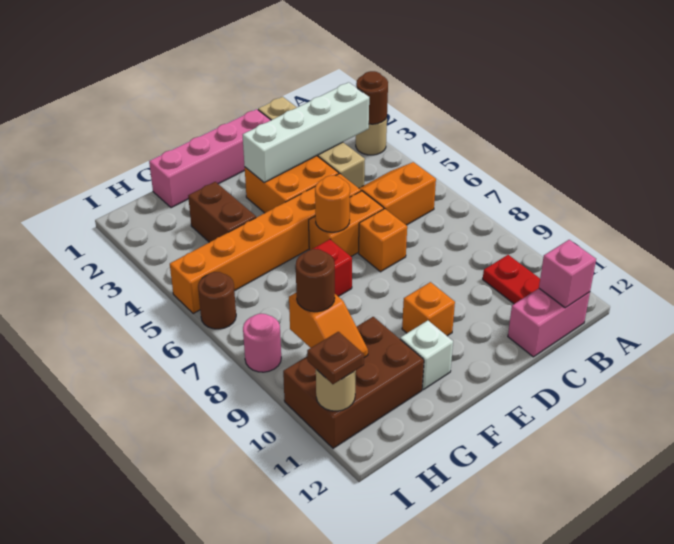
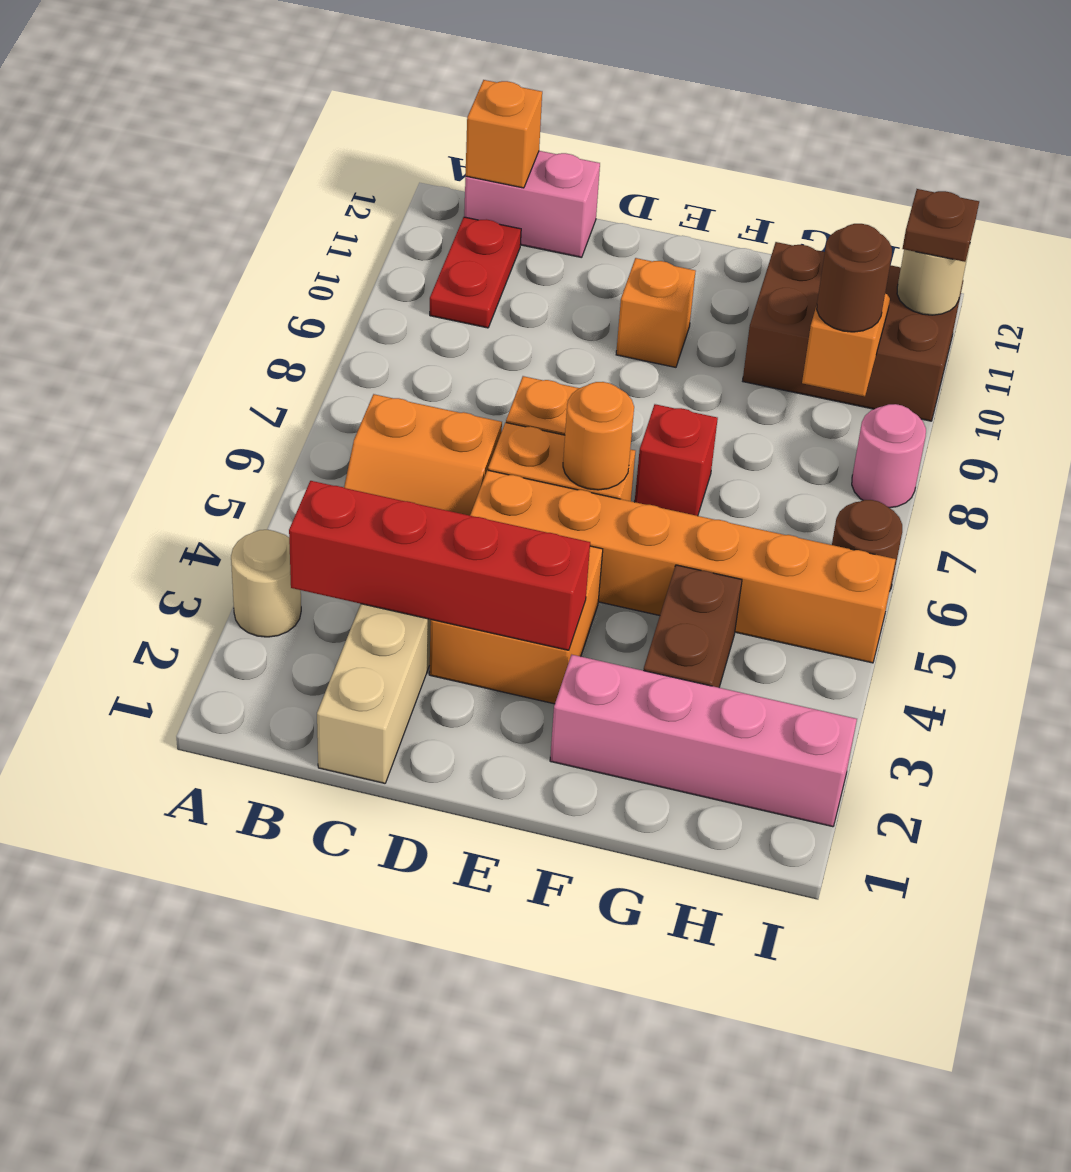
brown 1x1 round brick [356,71,388,124] -> none
white 1x4 brick [243,82,369,182] -> red 1x4 brick [289,481,590,650]
pink 1x1 brick [539,240,596,308] -> orange 1x1 brick [466,80,542,188]
pink 1x4 brick [149,109,271,208] -> pink 1x4 brick moved to [550,655,857,827]
white 1x1 brick [400,321,453,390] -> none

